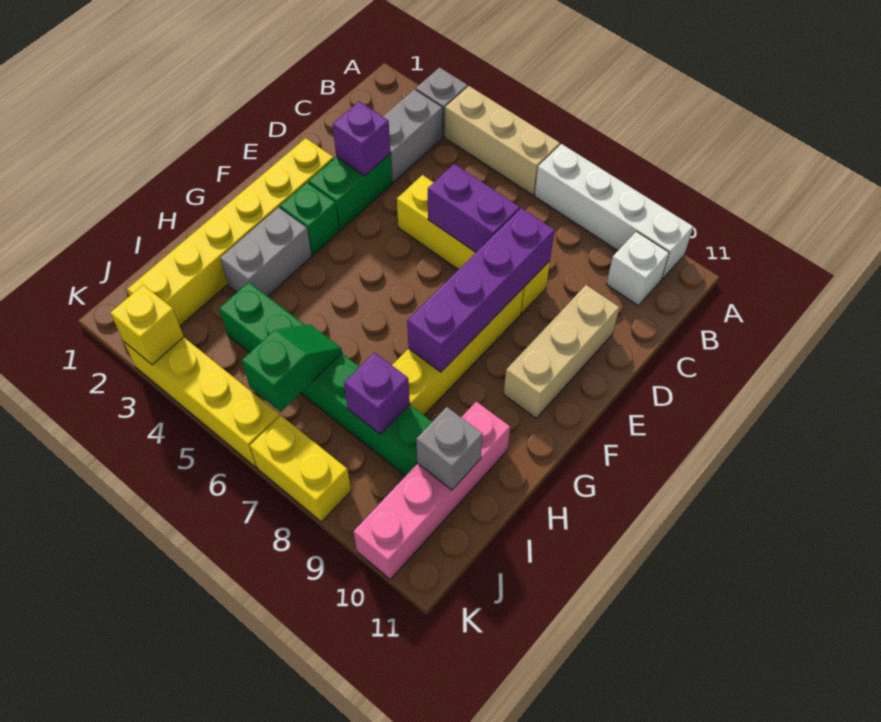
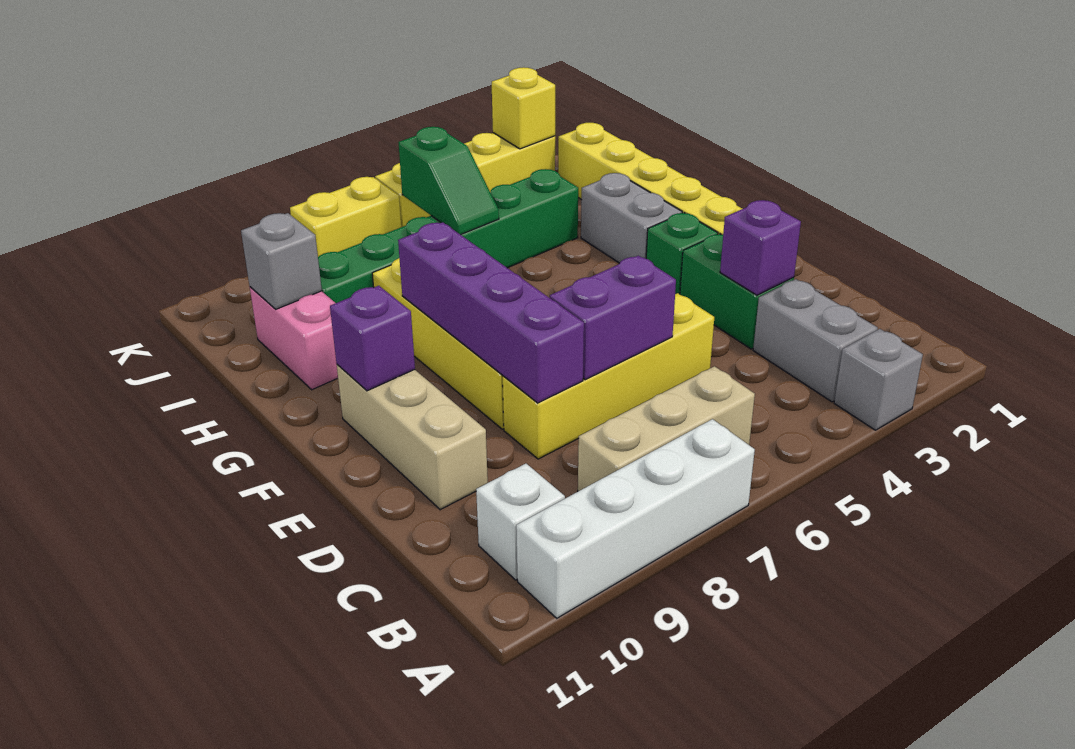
tan 1x3 brick [445,86,560,195] -> tan 1x3 brick moved to [578,366,755,491]
pink 1x4 brick [354,402,510,579] -> pink 1x2 brick [250,287,338,390]
purple 1x1 brick [344,353,410,434] -> purple 1x1 brick moved to [330,286,415,391]

